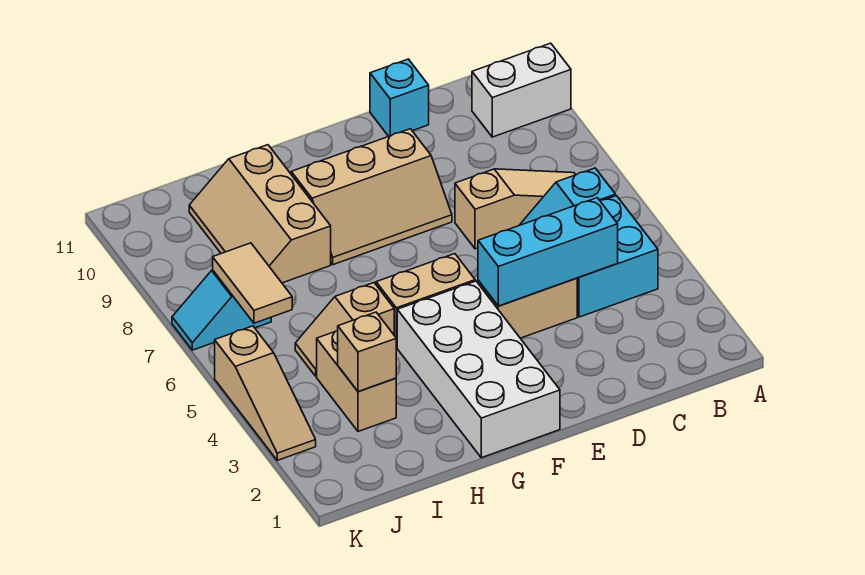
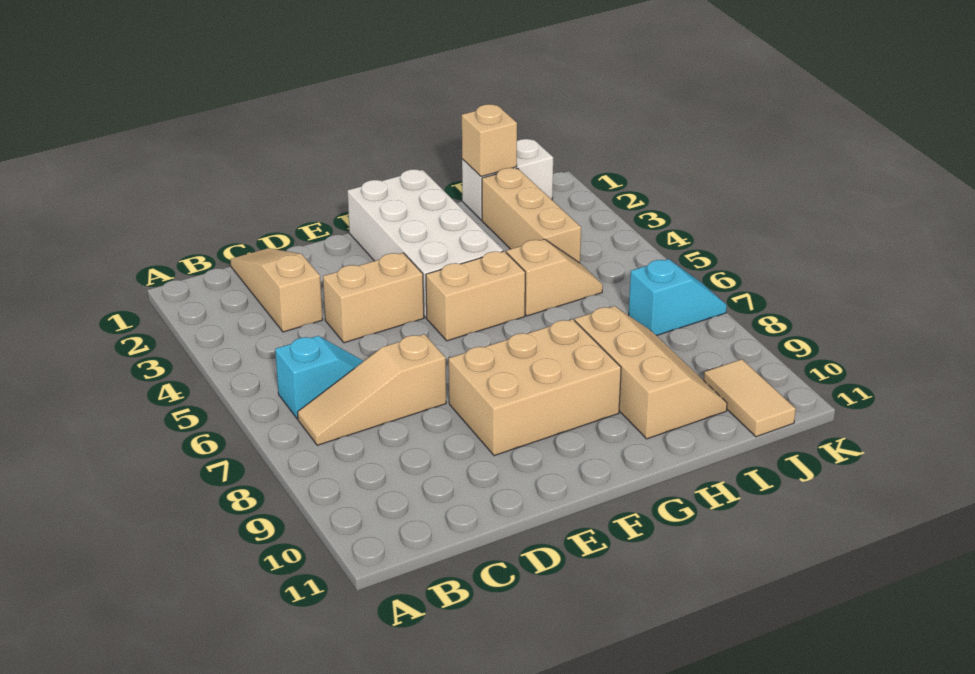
white 1x2 brick [472,43,571,137] -> white 1x2 brick moved to [462,139,553,220]
cyan 2x2 brick [577,196,658,317] -> none
cyan 1x3 brick [478,198,618,306] -> none
cyan 1x1 brick [370,59,429,136] -> none
tan 2x3 slope [291,129,452,265] -> tan 2x3 brick [449,319,621,456]
tan 1x2 brick [317,330,396,431] -> tan 1x3 brick [482,168,581,263]
tan 1x1 brick [338,312,396,391] -> tan 1x1 brick moved to [462,104,517,177]
tan 1x2 tile [213,243,292,323] -> tan 1x2 tile moved to [704,359,796,437]
tan 1x3 slope [215,326,316,460] -> tan 1x3 slope moved to [230,248,323,332]

